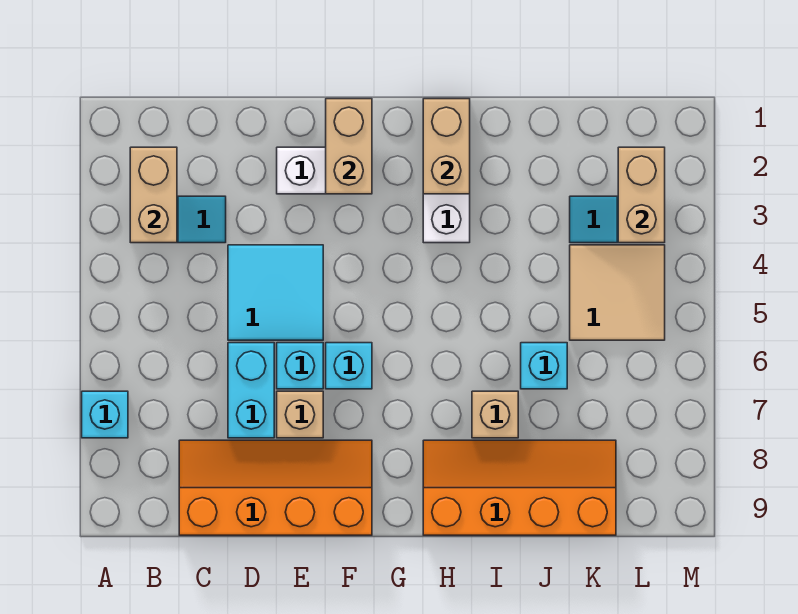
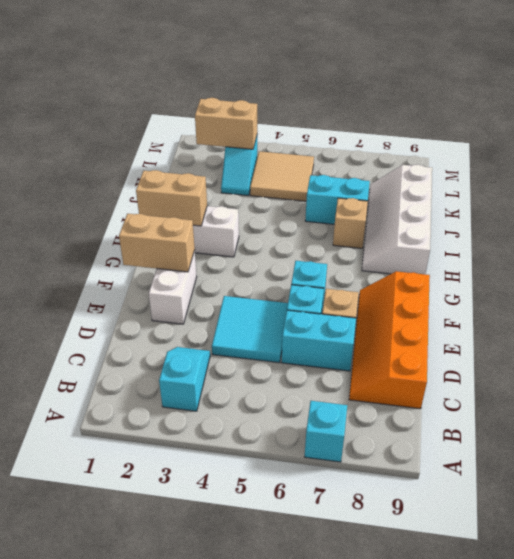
tan 1x2 brick [130,147,177,243] -> none
orange 2x4 slope [423,440,616,535] -> white 2x4 slope [362,164,432,274]
cyan 1x1 brick [521,343,567,389] -> cyan 1x2 brick [305,175,370,224]

